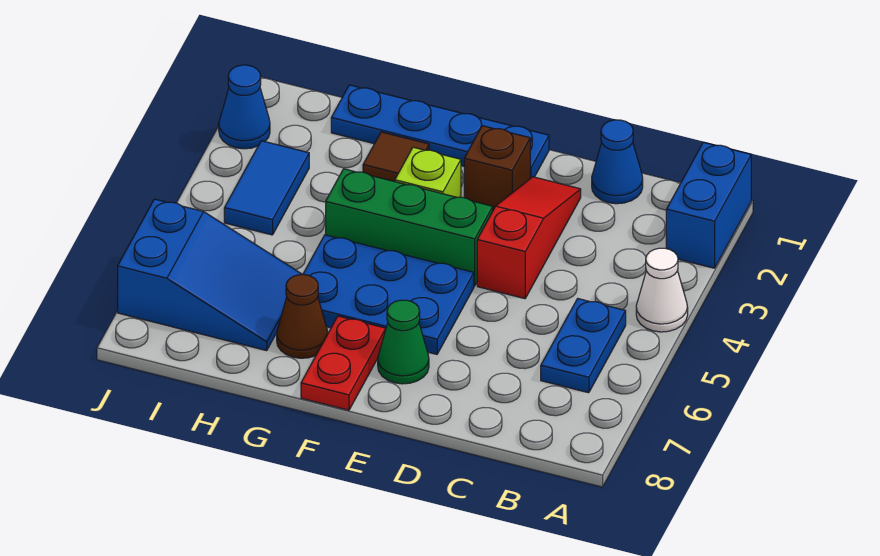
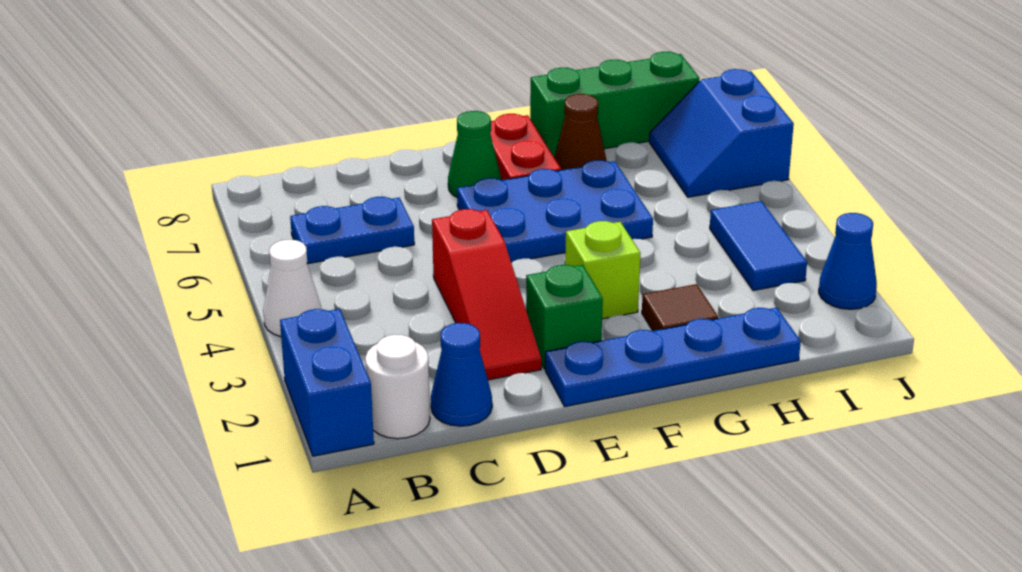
none -> white 1x1 round brick [365,335,430,439]
blue 1x2 plate [541,299,626,393] -> blue 1x2 plate turned to [290,197,414,264]
brown 1x1 brick [464,126,530,210] -> green 1x1 brick [526,265,603,369]
green 1x3 brick [326,169,493,286] -> green 1x3 brick moved to [530,52,700,157]
blue 2x3 slope [118,199,302,351] -> blue 2x2 slope [649,69,794,197]

